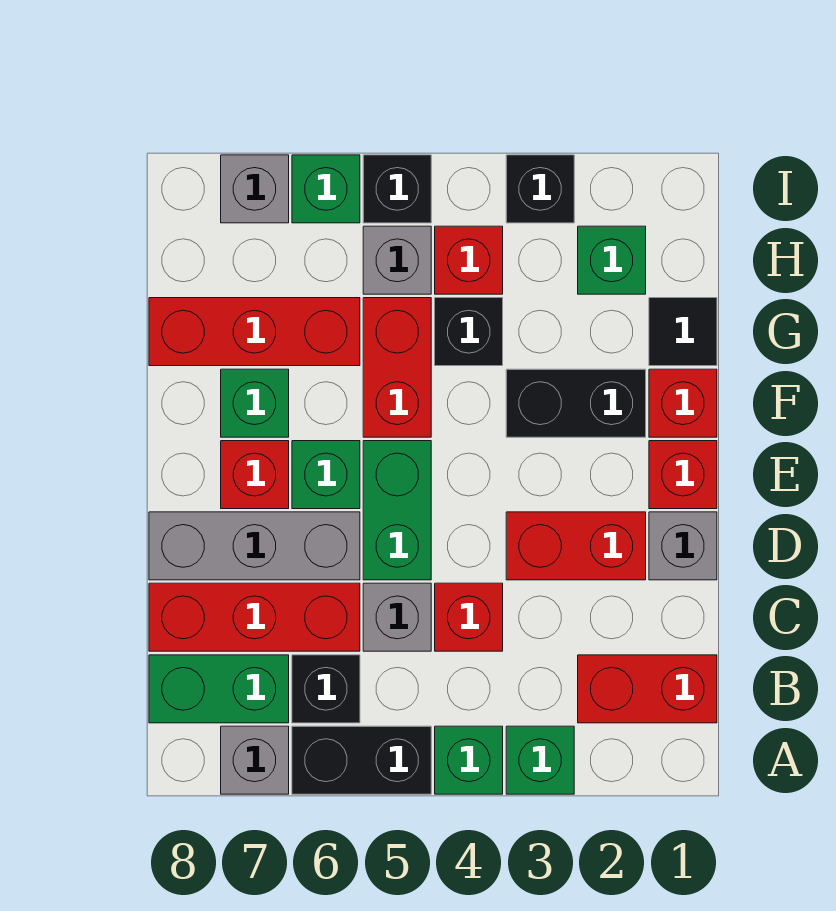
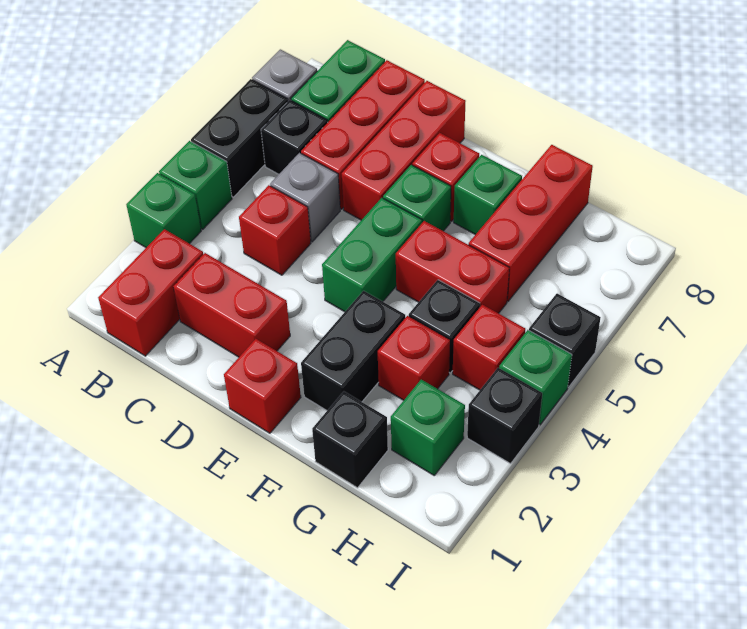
grey 1x1 brick [649,512,717,580] -> none
red 1x2 brick [506,512,646,580] -> red 1x2 brick turned to [173,253,290,357]
green 1x2 brick [363,441,431,580] -> green 1x2 brick turned to [322,198,422,312]
grey 1x3 brick [149,512,360,580] -> red 1x3 brick [342,81,466,220]
red 1x1 brick [649,369,717,437] -> red 1x1 brick moved to [378,316,450,400]
black 1x1 tile [649,298,717,366] -> black 1x1 brick [312,391,388,488]
grey 1x1 brick [363,226,431,294] -> none
green 1x1 brick [292,155,360,223] -> green 1x1 brick moved to [499,330,572,425]
grey 1x1 brick [221,155,289,223] -> none

